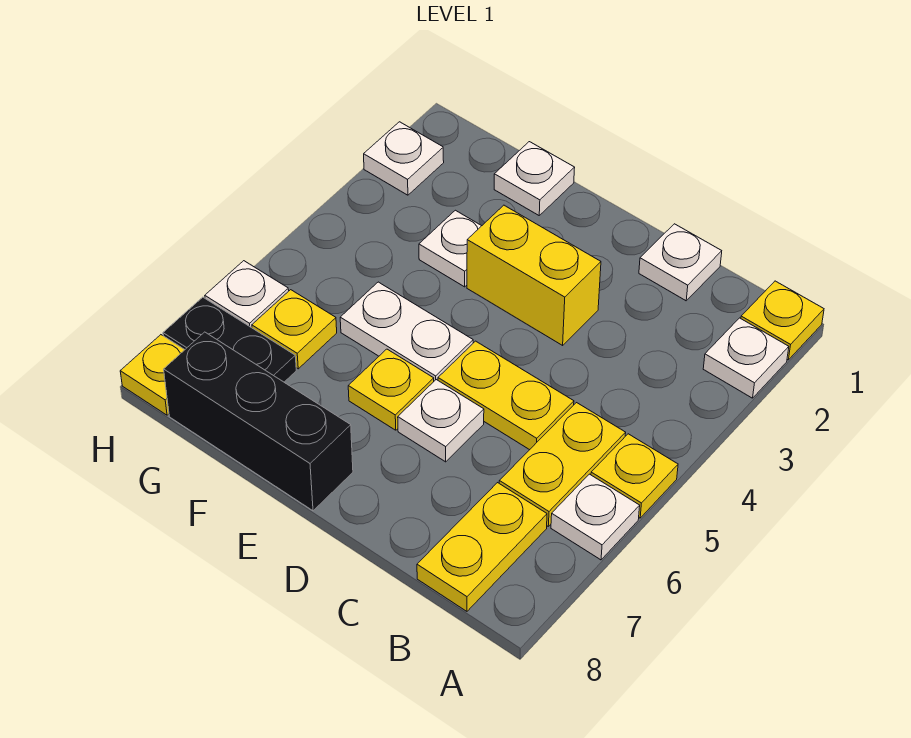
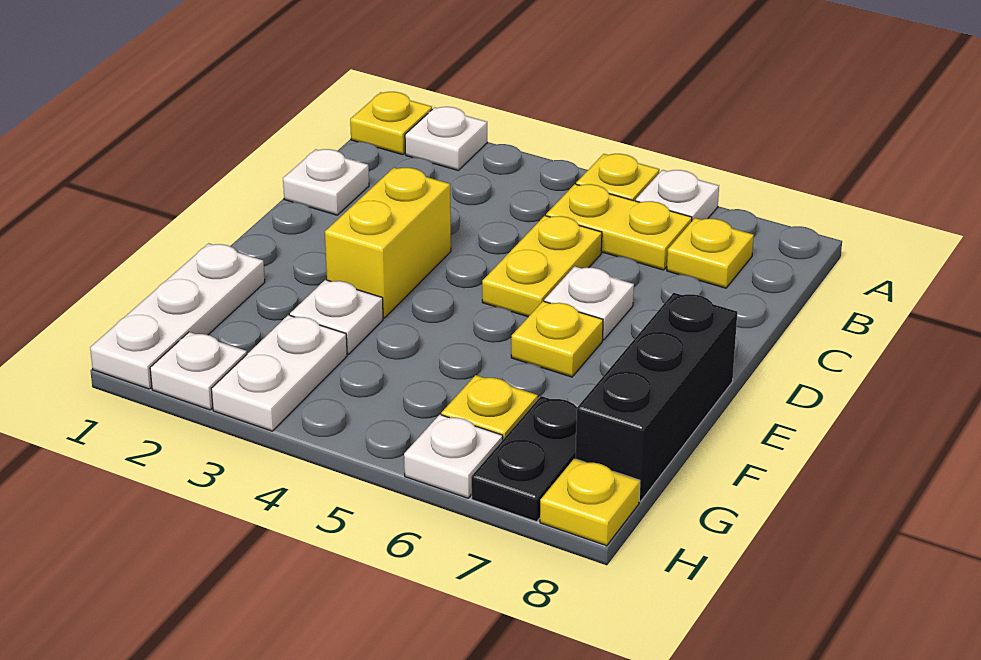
yellow 1x2 plate [417,483,547,611] -> yellow 1x1 plate [667,218,754,288]
white 1x2 plate [340,282,473,381] -> white 1x2 plate moved to [211,315,347,431]
white 1x1 plate [494,142,575,215] -> white 1x3 plate [90,243,265,389]

